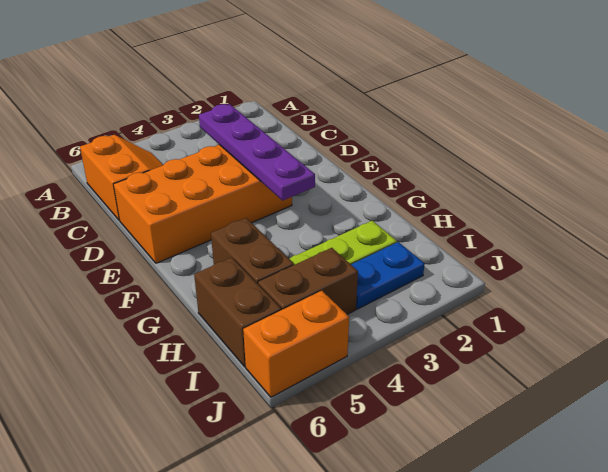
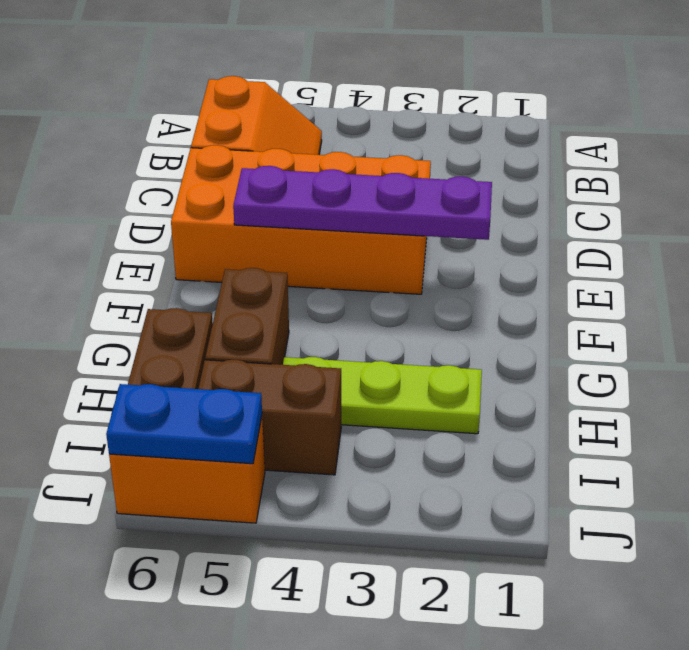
purple 1x4 plate [199,104,315,201] -> purple 1x4 plate turned to [233,166,492,240]
blue 1x2 plate [351,242,424,309] -> blue 1x2 plate moved to [106,384,262,464]

